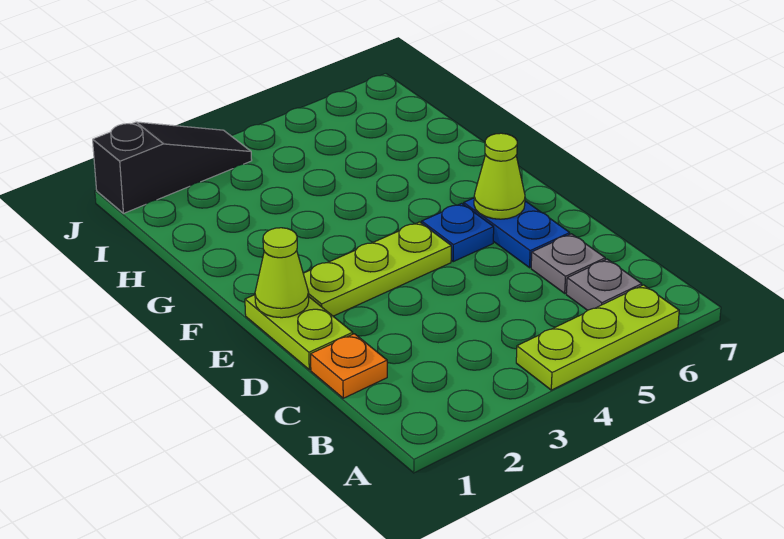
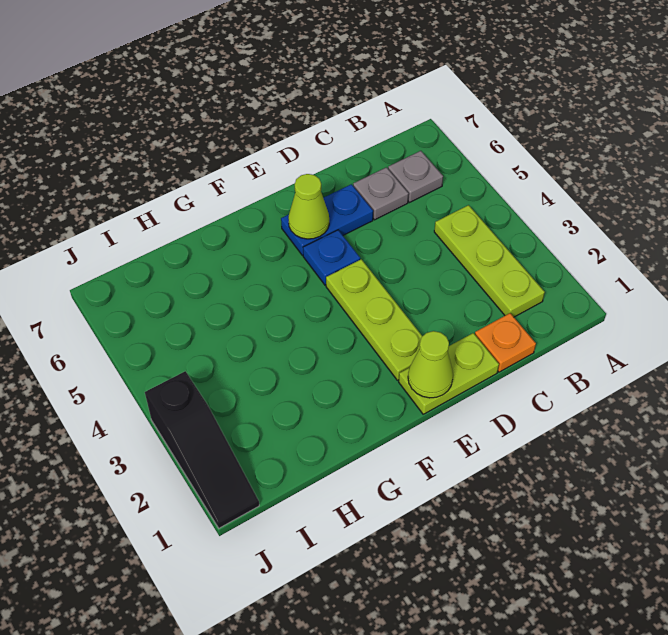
lime 1x3 plate [516,285,679,390] -> lime 1x3 plate moved to [434,205,545,317]
black 1x3 slope [93,122,252,213] -> black 1x3 slope turned to [145,371,259,528]

